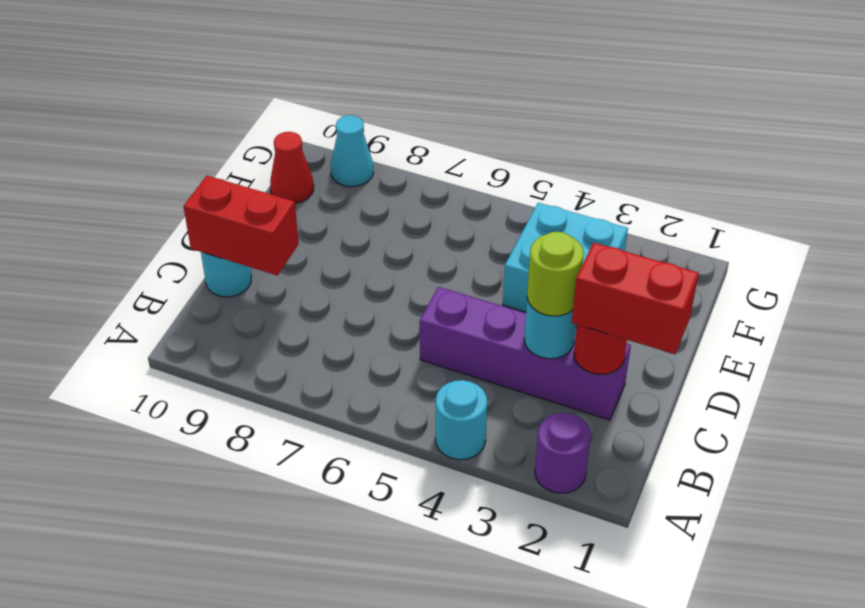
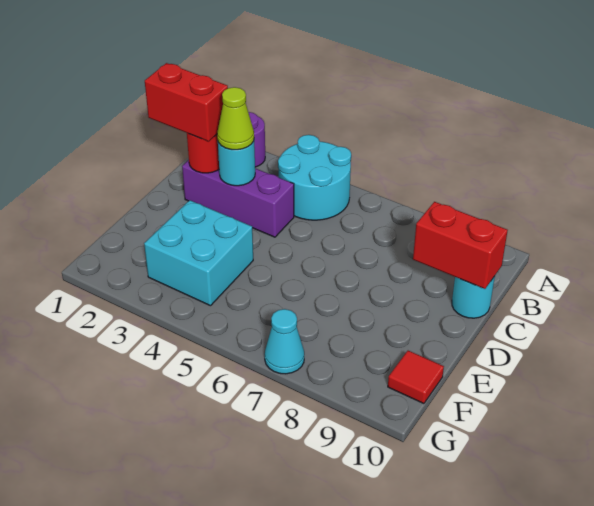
cyan 1x1 round brick [436,380,487,460] -> cyan 2x2 round brick [278,135,351,220]
purple 1x4 brick [420,287,631,420] -> purple 1x3 brick [182,160,294,237]
lime 1x1 round brick [527,232,584,316] -> lime 1x1 cone [217,87,254,150]
red 1x1 cone [270,132,314,203] -> red 1x1 tile [388,351,444,404]
cyan 1x1 cone [331,115,374,187] -> cyan 1x1 cone moved to [265,309,304,374]

